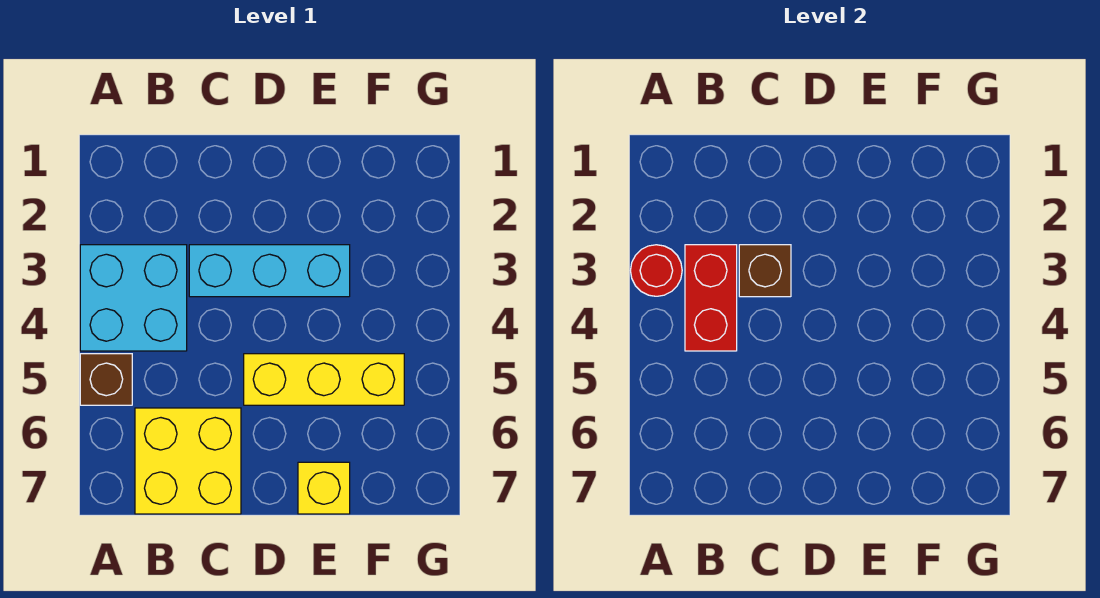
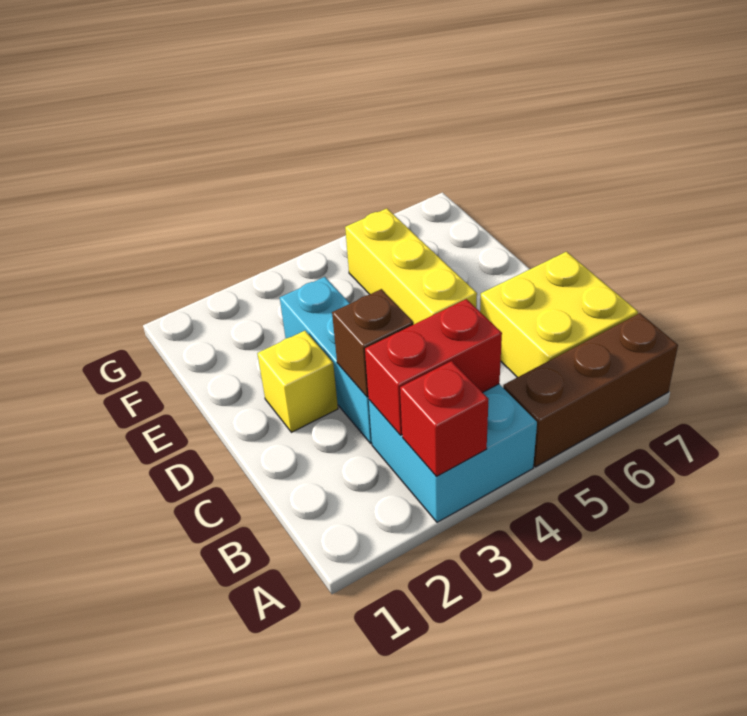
red 1x1 round brick [631,245,682,296] -> red 1x1 brick [400,361,489,476]
brown 1x1 brick [80,354,132,405] -> brown 1x3 brick [503,313,678,467]
yellow 1x1 brick [298,462,350,514] -> yellow 1x1 brick moved to [257,331,338,432]

